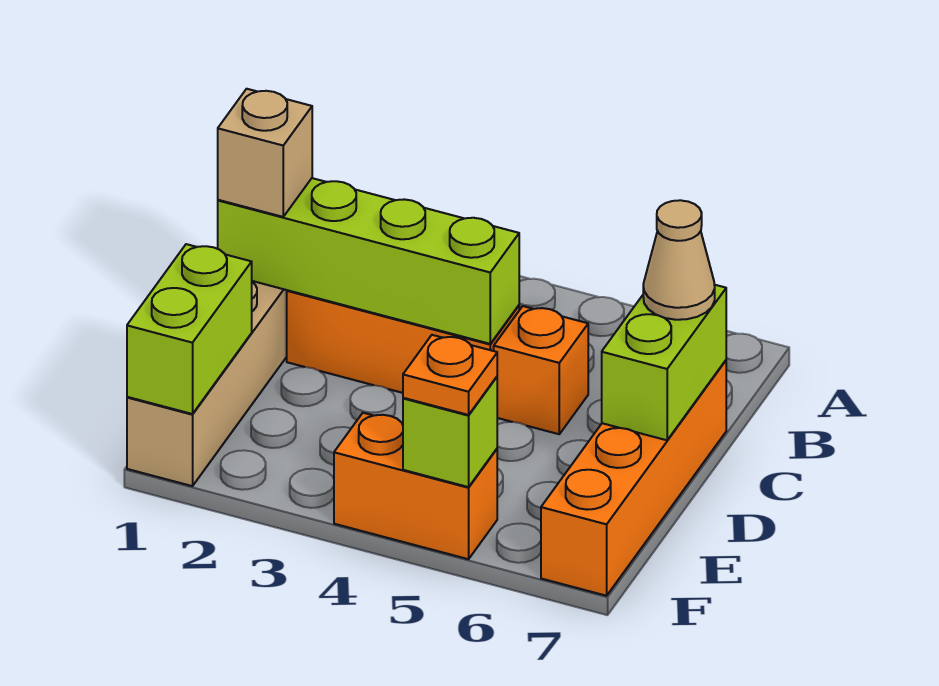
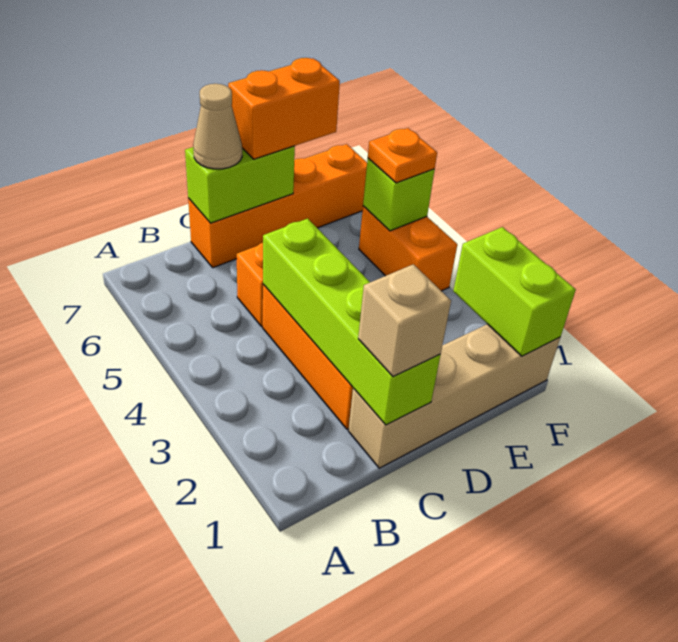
none -> orange 1x2 brick [228,58,340,159]
lime 1x2 brick [127,244,252,414] -> lime 1x2 brick turned to [453,227,576,356]

